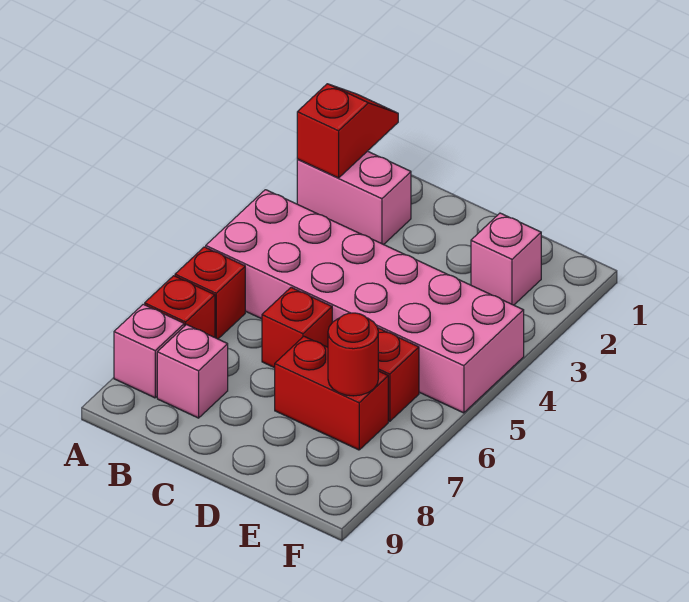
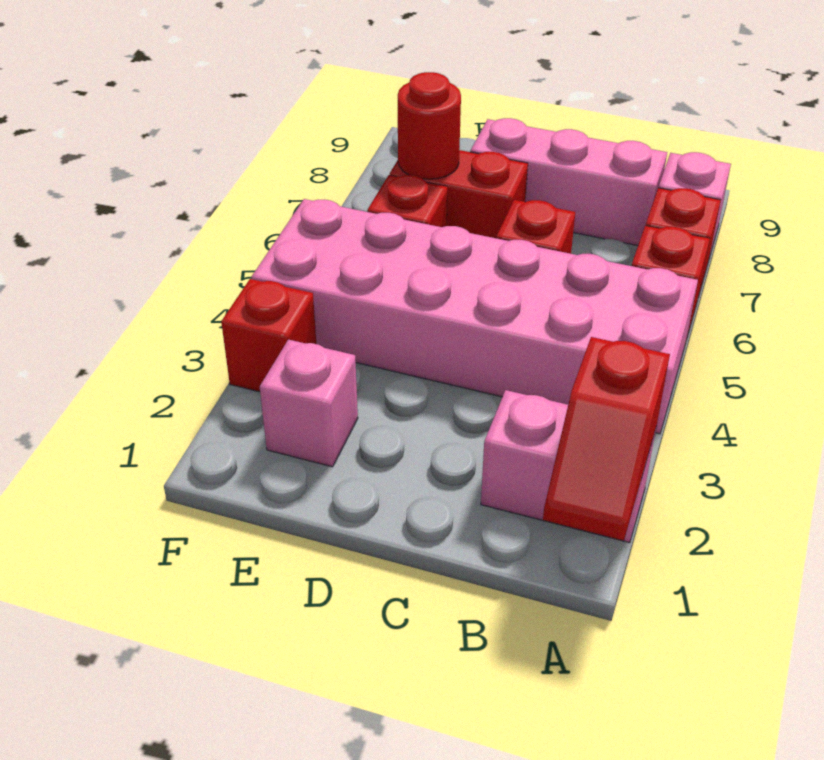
pink 1x1 brick [157,325,228,418] -> pink 1x3 brick [470,118,667,246]
none -> red 1x1 brick [221,279,316,392]

